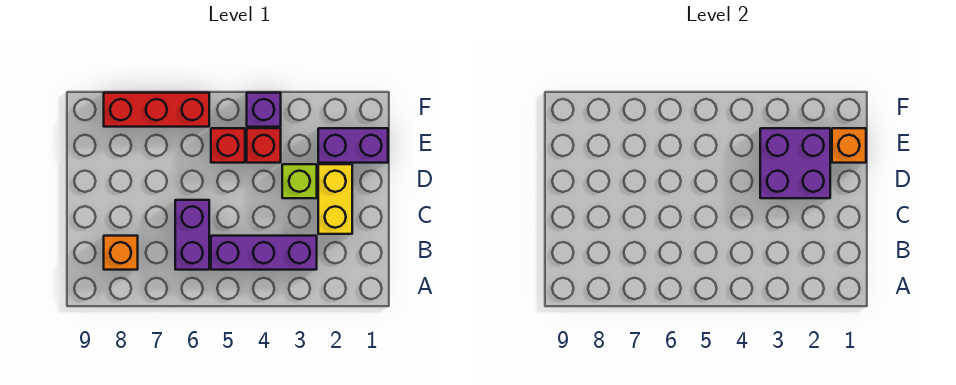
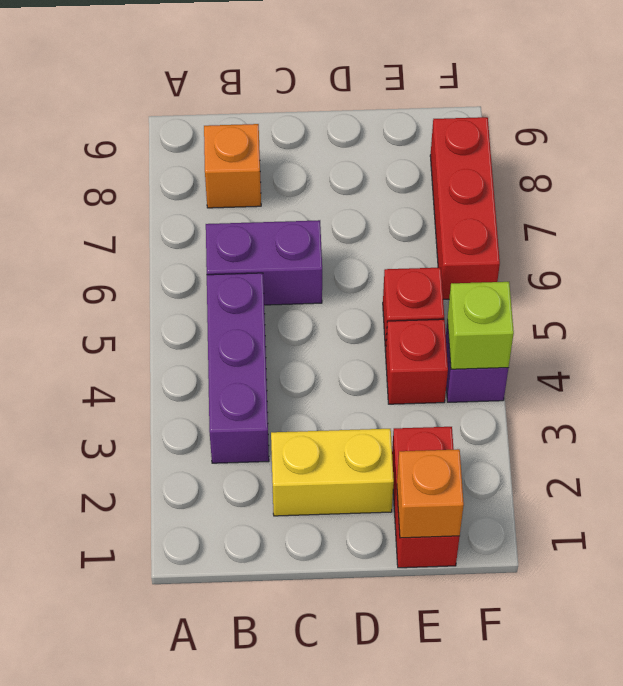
purple 2x2 brick [760,128,830,198] -> none
lime 1x1 brick [282,164,317,198] -> lime 1x1 brick moved to [447,282,514,369]
purple 1x2 brick [318,128,388,163] -> red 1x2 brick [392,427,460,568]

